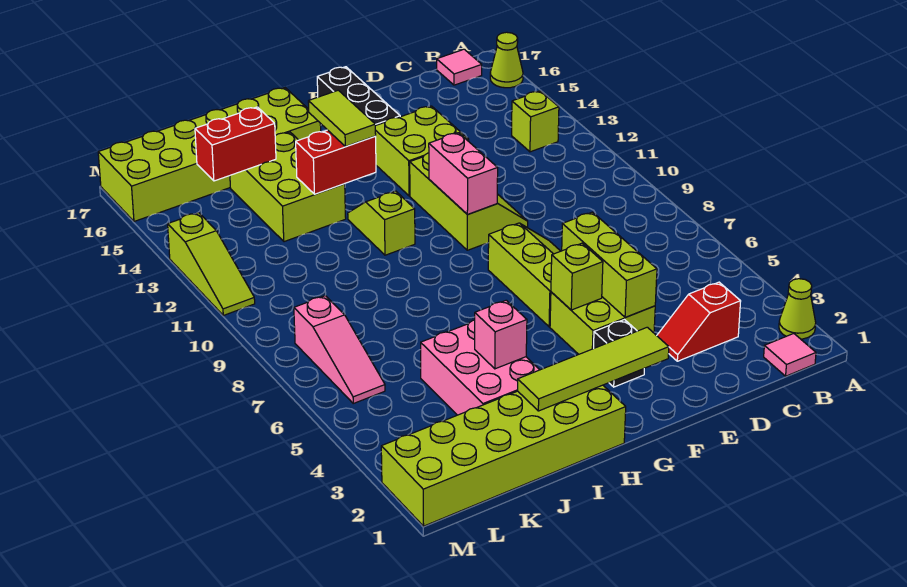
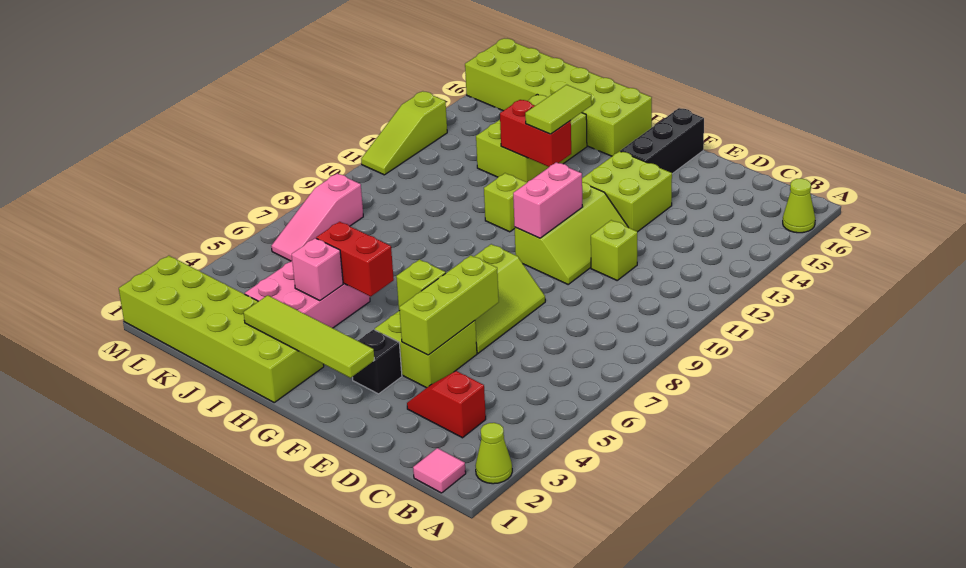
lime 1x1 brick [512,91,559,152] -> lime 1x1 brick moved to [591,220,637,280]
pink 1x1 tile [437,49,482,85] -> none
red 1x2 brick [195,107,276,181] -> red 1x2 brick moved to [316,222,394,296]

